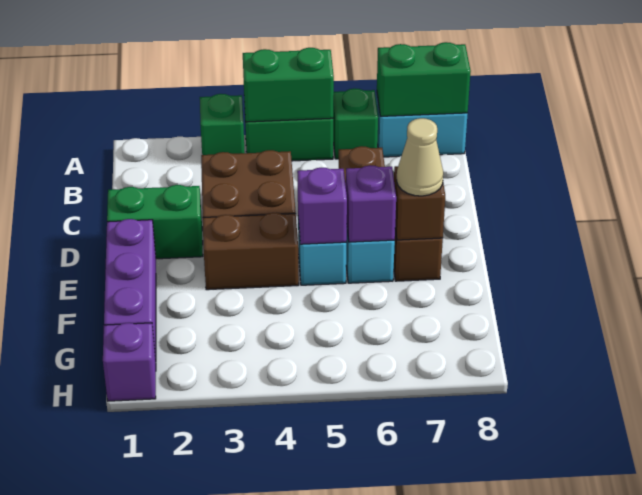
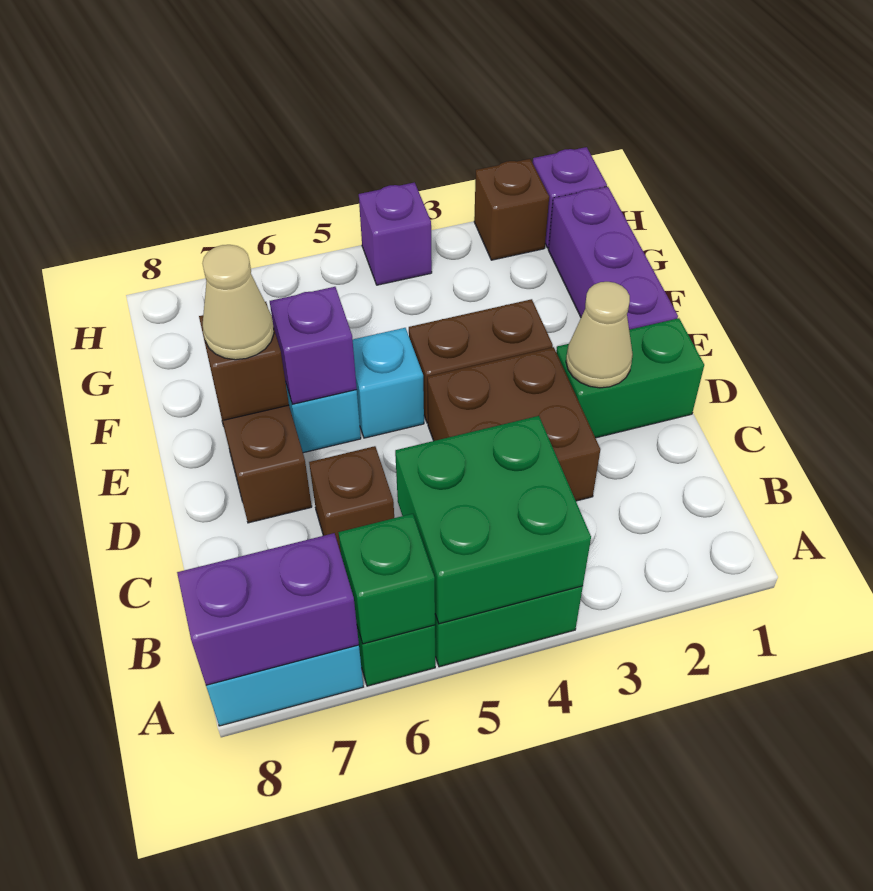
green 1x1 brick [200,94,245,155] -> green 1x1 brick moved to [338,514,435,644]
green 1x2 brick [243,48,334,122] -> green 2x2 brick [395,416,591,624]
green 1x2 brick [377,42,471,116] -> purple 1x2 brick [177,533,359,685]
none -> tan 1x1 cone [566,282,633,388]
purple 1x1 brick [297,168,347,244] -> purple 1x1 brick moved to [359,182,432,285]
none -> brown 1x1 brick [474,159,549,260]

